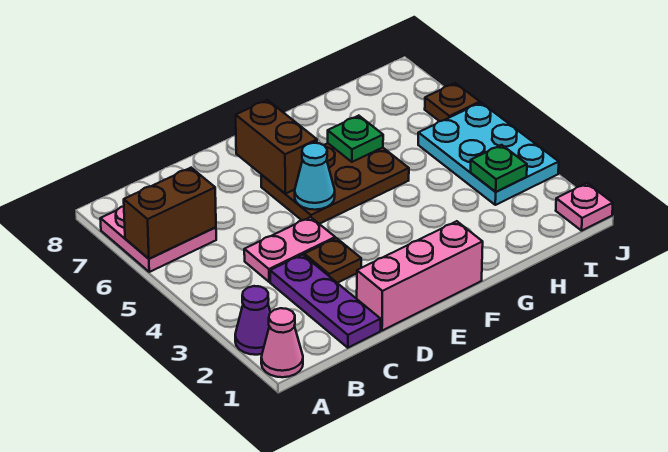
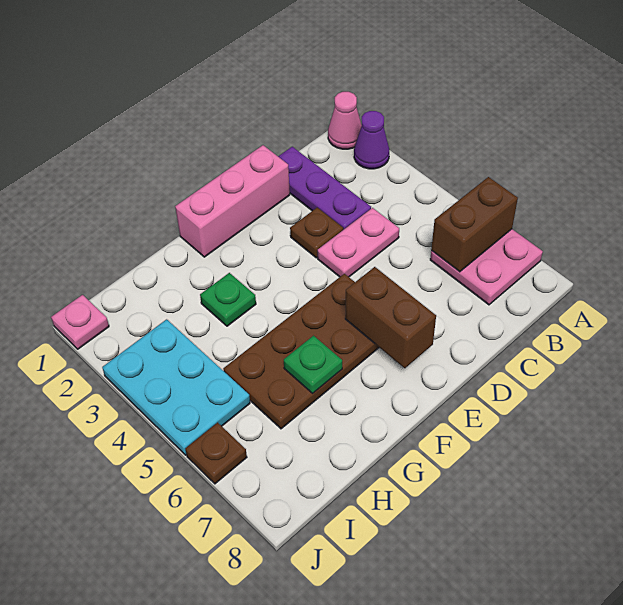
brown 2x3 plate [261,143,409,224] -> brown 2x4 plate [223,274,379,429]
cyan 1x1 cone [295,143,335,210] -> none
green 1x1 plate [471,145,527,192] -> green 1x1 plate moved to [200,273,256,326]

